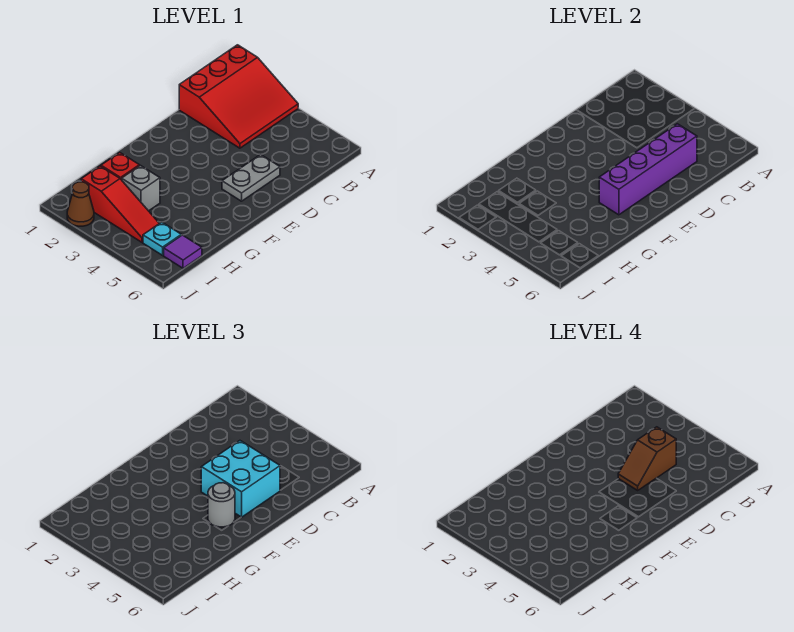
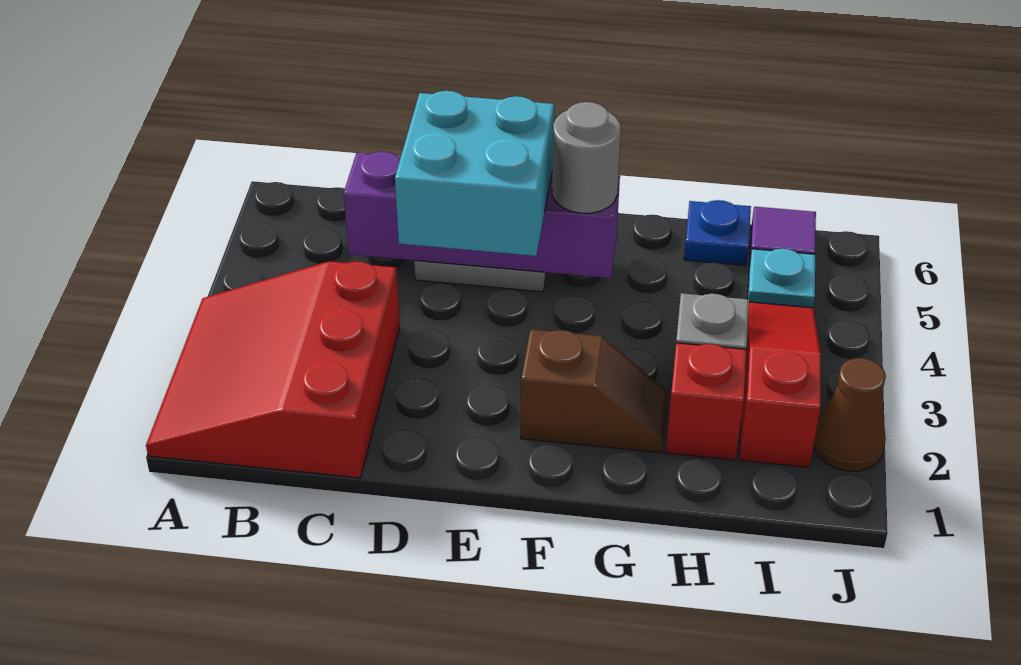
red 3x3 slope [179,45,298,148] -> red 3x3 slope turned to [146,261,400,478]
brown 1x2 slope [618,427,676,490] -> brown 1x2 slope moved to [521,329,668,453]
none -> blue 1x1 plate [684,200,751,265]

